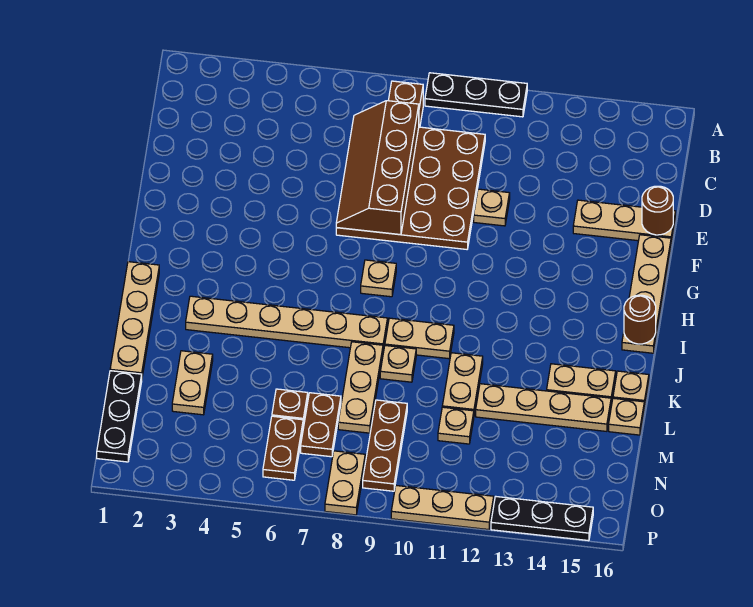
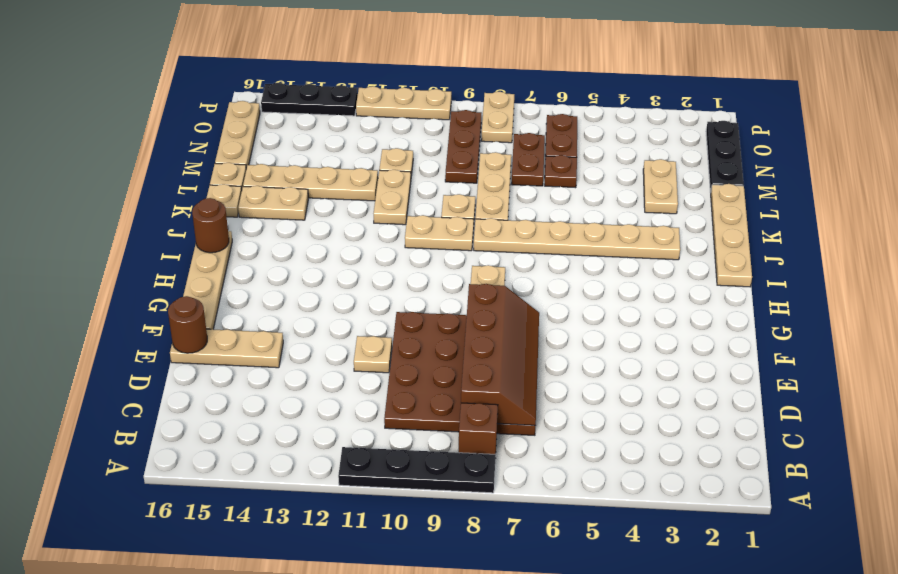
black 1x3 plate [425,73,527,117] -> black 1x4 plate [338,447,496,493]
none -> tan 1x3 plate [215,101,260,169]

